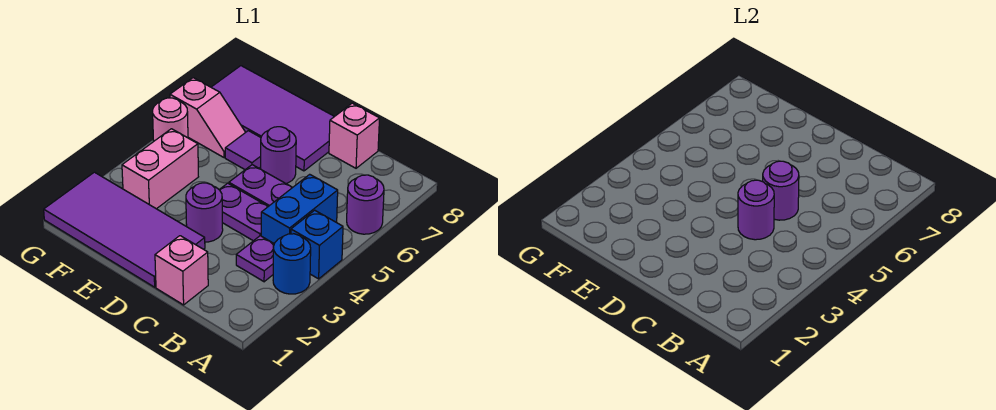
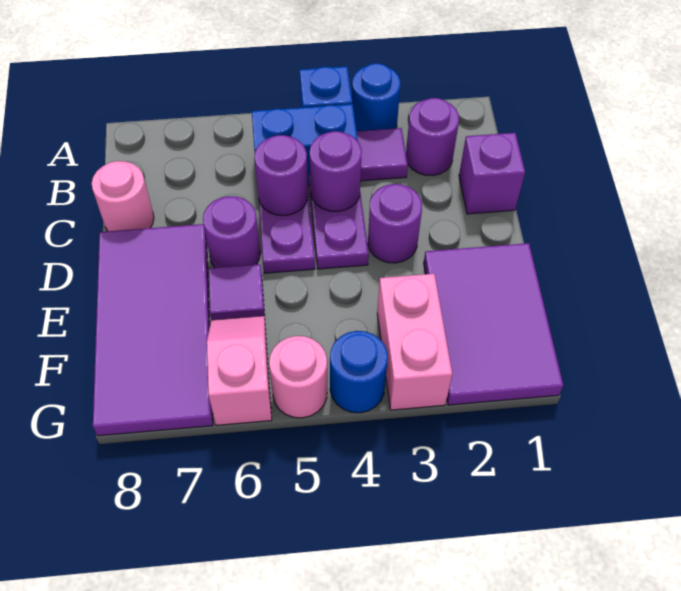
purple 1x1 round brick [347,175,384,234] -> purple 1x1 round brick moved to [406,98,459,175]
purple 1x1 plate [236,236,274,282] -> purple 1x1 tile [357,128,408,181]
pink 1x1 brick [155,236,208,305] -> purple 1x1 brick [459,133,525,214]
pink 1x1 brick [329,103,380,168] -> pink 1x1 round brick [92,161,154,231]
purple 2x4 tile [44,172,205,287] -> purple 2x3 tile [424,243,563,405]
pink 1x2 brick [122,129,198,209] -> pink 1x2 brick turned to [377,274,452,410]
none -> blue 1x1 round brick [330,331,388,413]

